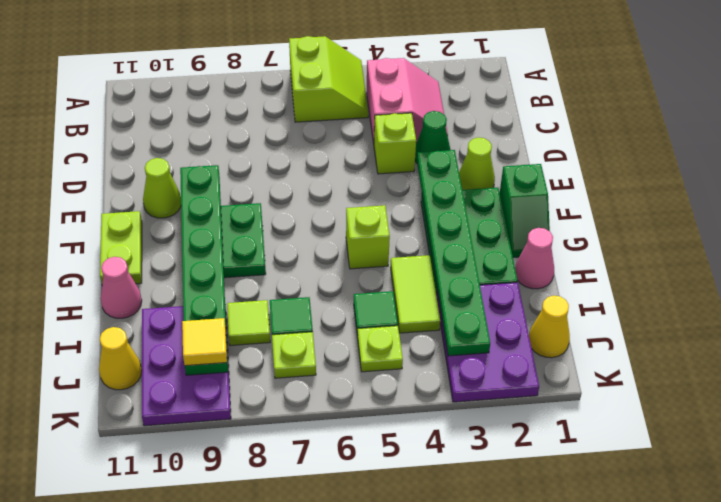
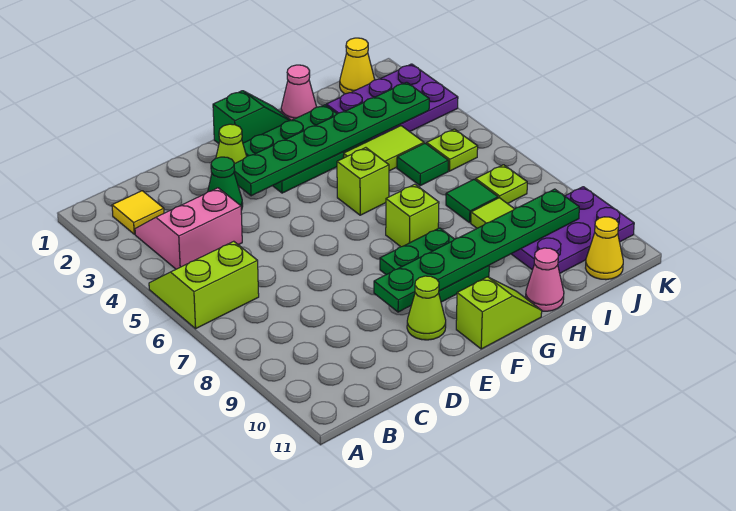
lime 1x1 brick [374,113,416,174] -> lime 1x1 brick moved to [386,184,439,247]
lime 1x2 plate [100,211,142,284] -> lime 1x2 slope [456,277,542,349]
yellow 1x1 tile [182,318,227,366] -> yellow 1x1 tile moved to [112,191,164,234]

